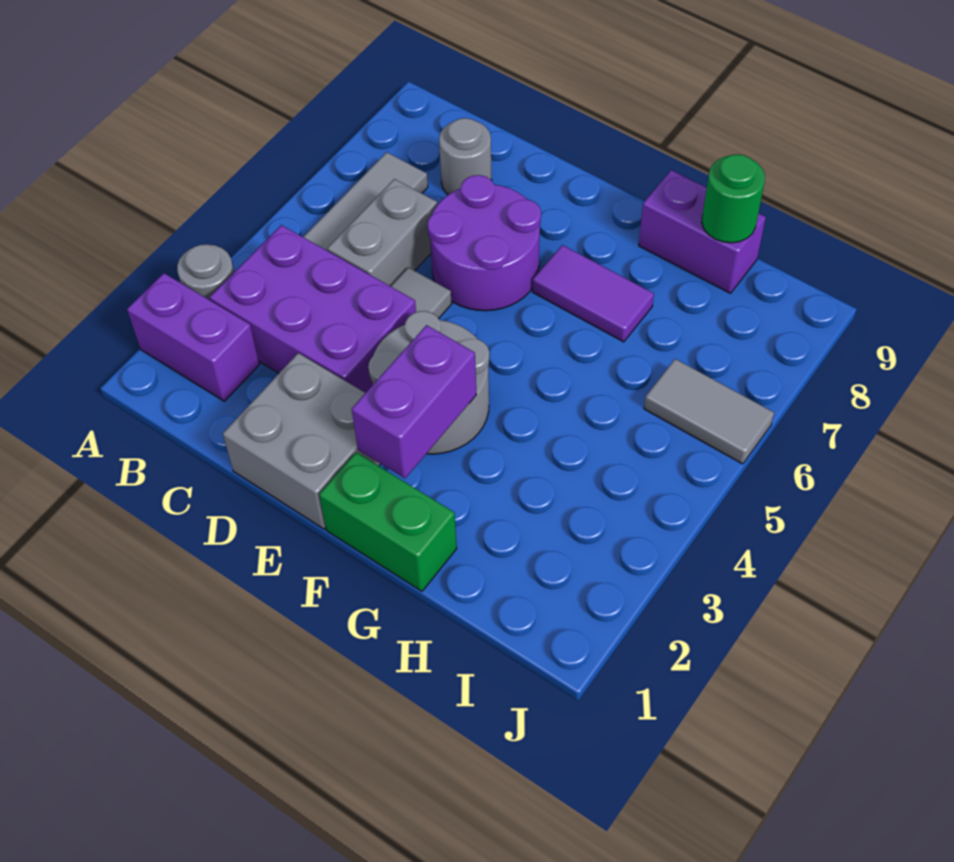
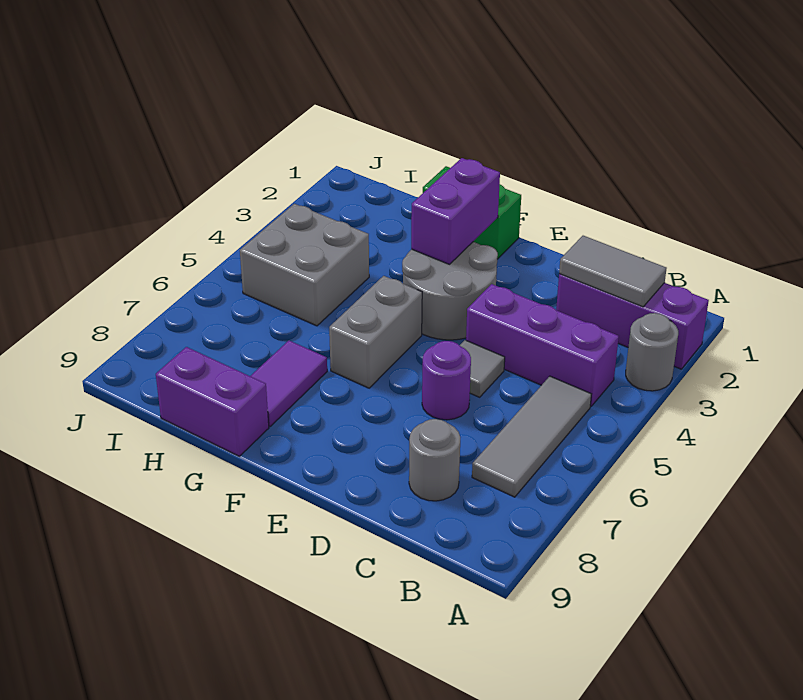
purple 1x2 brick [127,273,259,401] -> purple 1x3 brick [556,274,709,369]
purple 2x3 brick [209,225,416,393] -> purple 1x3 brick [466,284,619,406]
grey 1x2 brick [327,179,437,286] -> grey 1x2 brick moved to [329,276,422,388]
grey 2x2 brick [223,353,380,529] -> grey 2x2 brick moved to [240,204,369,326]
purple 2x2 round brick [427,175,541,311] -> purple 1x1 round brick [422,341,471,420]
purple 1x2 tile [532,245,654,342] -> purple 1x2 tile turned to [251,341,327,426]
green 1x1 round brick [702,154,765,243] -> none
grey 1x2 tile [644,359,774,464] -> grey 1x2 tile moved to [559,236,667,307]

